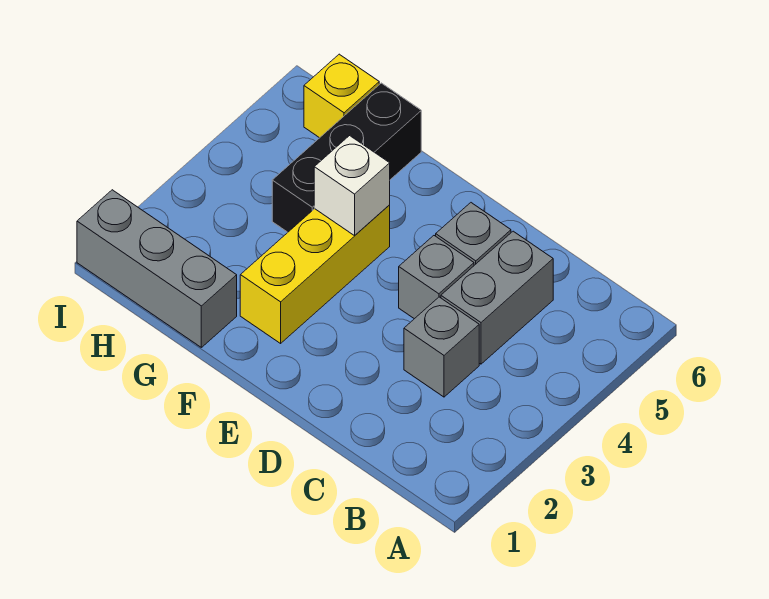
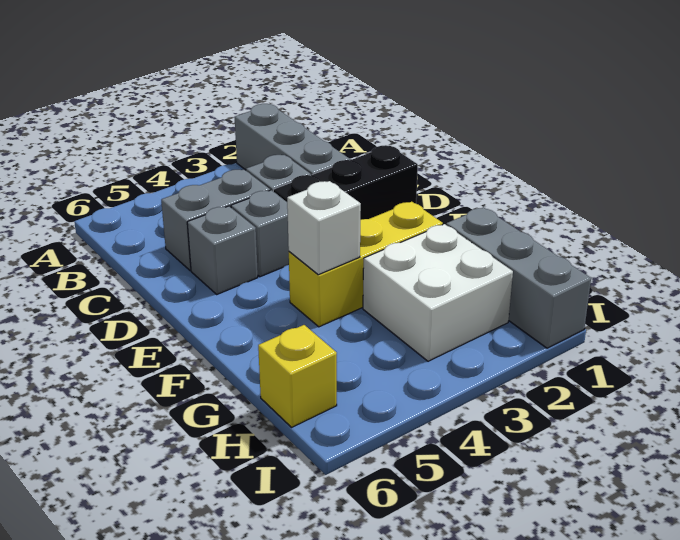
none -> grey 1x3 brick [235,104,350,175]
none -> white 2x2 brick [363,224,513,361]
black 1x3 brick [272,83,421,232] -> black 1x3 brick moved to [273,145,418,220]

